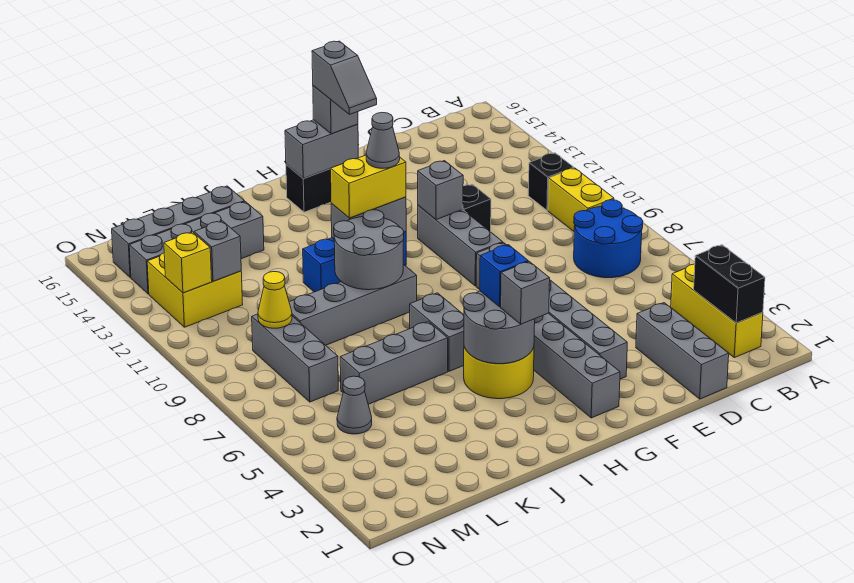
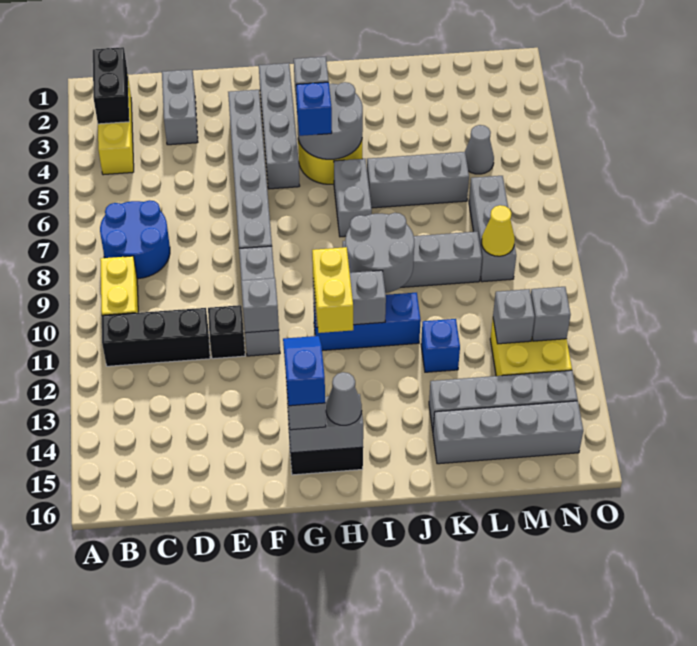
black 1x1 brick [528,153,574,210] -> black 1x3 brick [102,308,210,366]
grey 1x3 brick [636,303,729,399] -> grey 1x2 brick [162,70,198,145]
grey 1x2 slope [312,41,377,114] -> blue 1x2 slope [283,336,325,406]
yellow 1x2 brick [331,155,406,218] -> yellow 1x2 brick turned to [312,247,353,333]
grey 1x1 cone [366,113,400,169] -> grey 1x1 cone moved to [326,372,362,425]
none -> blue 1x1 brick [421,319,460,372]
yellow 1x1 brick [164,232,212,293] -> grey 1x1 brick [531,287,571,341]

